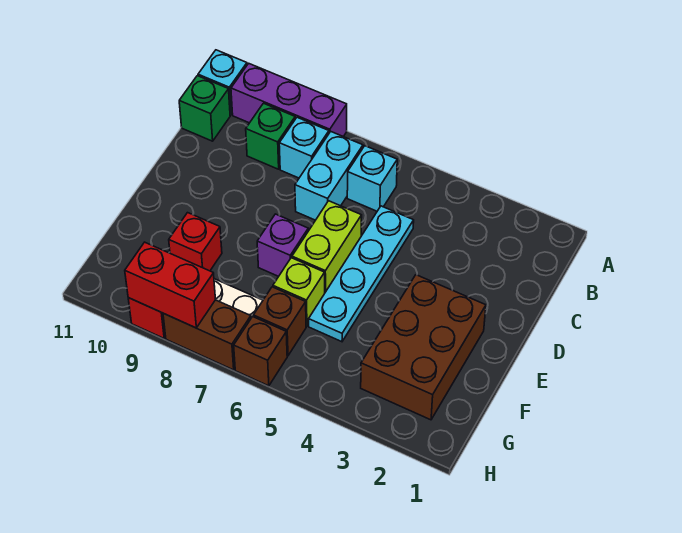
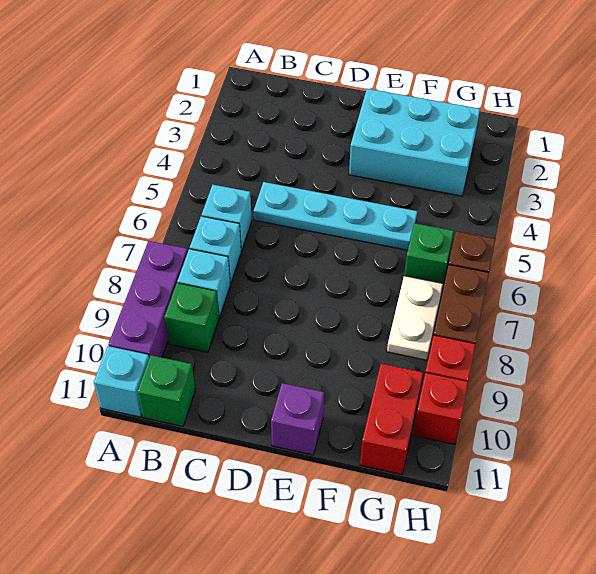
cyan 1x2 brick [295,132,363,220] -> cyan 1x1 brick [190,216,241,284]
lime 1x2 brick [292,201,362,292] -> none
brown 2x3 brick [361,275,486,420] -> cyan 2x3 brick [349,89,480,196]
purple 1x1 brick [257,214,308,276] -> purple 1x1 brick moved to [271,383,324,455]
lime 1x1 brick [273,258,325,326] -> none
red 1x1 brick [169,213,222,271] -> red 1x1 brick moved to [413,373,468,444]
brown 1x1 brick [253,287,306,356] -> green 1x1 brick [404,223,454,284]
red 1x2 brick [125,242,216,328] -> red 1x2 brick moved to [360,364,423,474]

